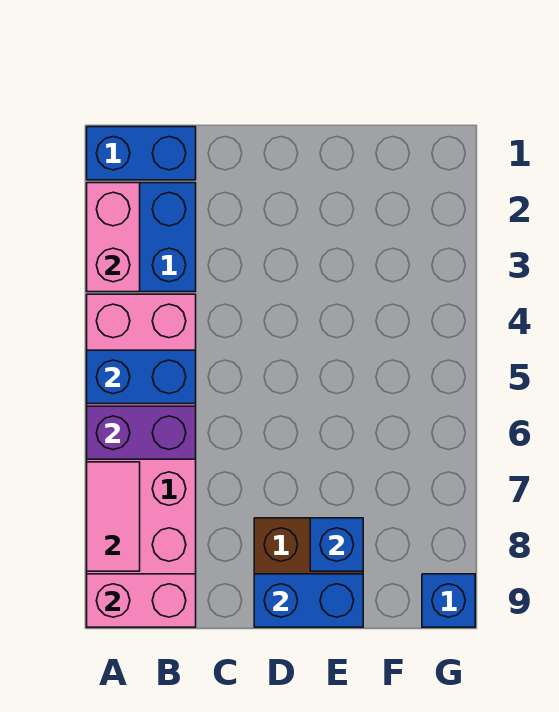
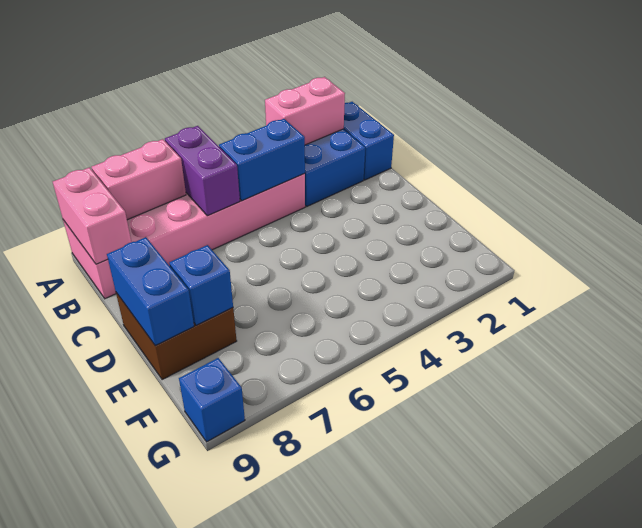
blue 1x2 brick [87,350,196,404] -> blue 1x2 brick turned to [219,119,305,201]
pink 1x2 tile [87,462,140,571] -> pink 1x2 brick [91,139,186,220]

